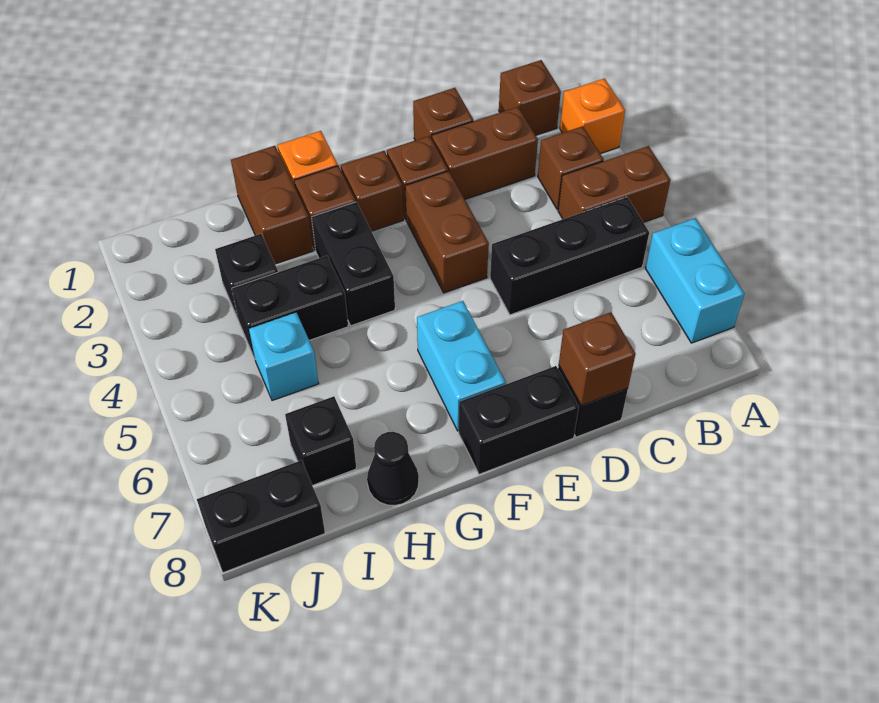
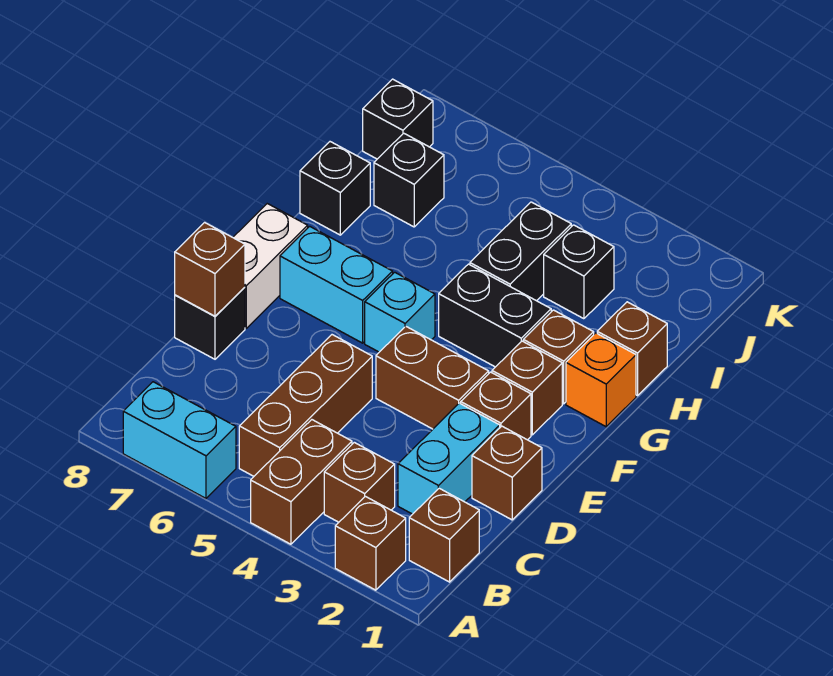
orange 1x1 brick [560,79,625,154] -> brown 1x1 brick [335,496,406,590]
black 1x3 brick [490,197,649,315] -> brown 1x3 brick [239,335,372,476]
brown 1x2 brick [432,107,538,199] -> cyan 1x2 brick [398,403,500,514]
black 1x2 brick [459,366,579,474] -> white 1x2 brick [233,204,308,328]
brown 1x2 brick [231,146,313,264] -> brown 1x1 brick [597,302,667,396]
black 1x1 cone [367,432,419,506] -> black 1x1 brick [300,142,370,235]
cyan 1x1 brick [249,312,319,401] -> cyan 1x1 brick moved to [365,272,435,352]
black 1x2 brick [197,460,325,573] -> black 1x1 brick [363,79,433,159]

